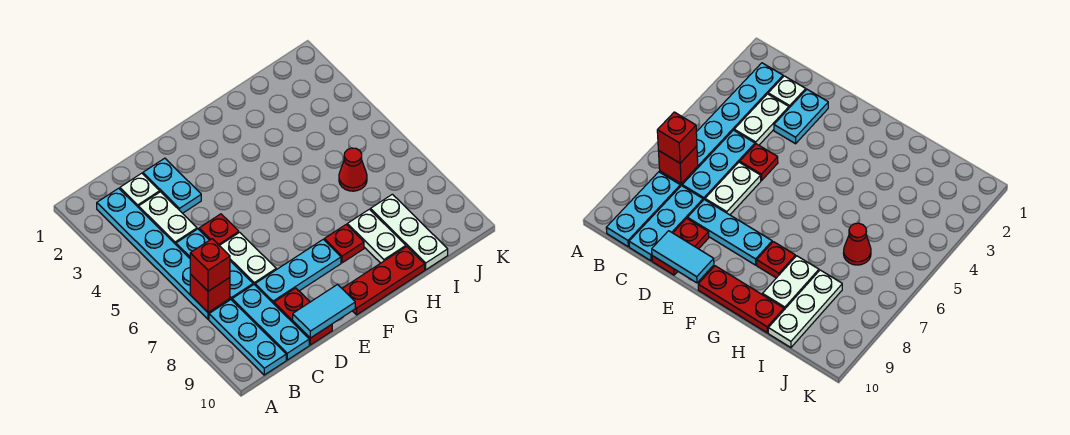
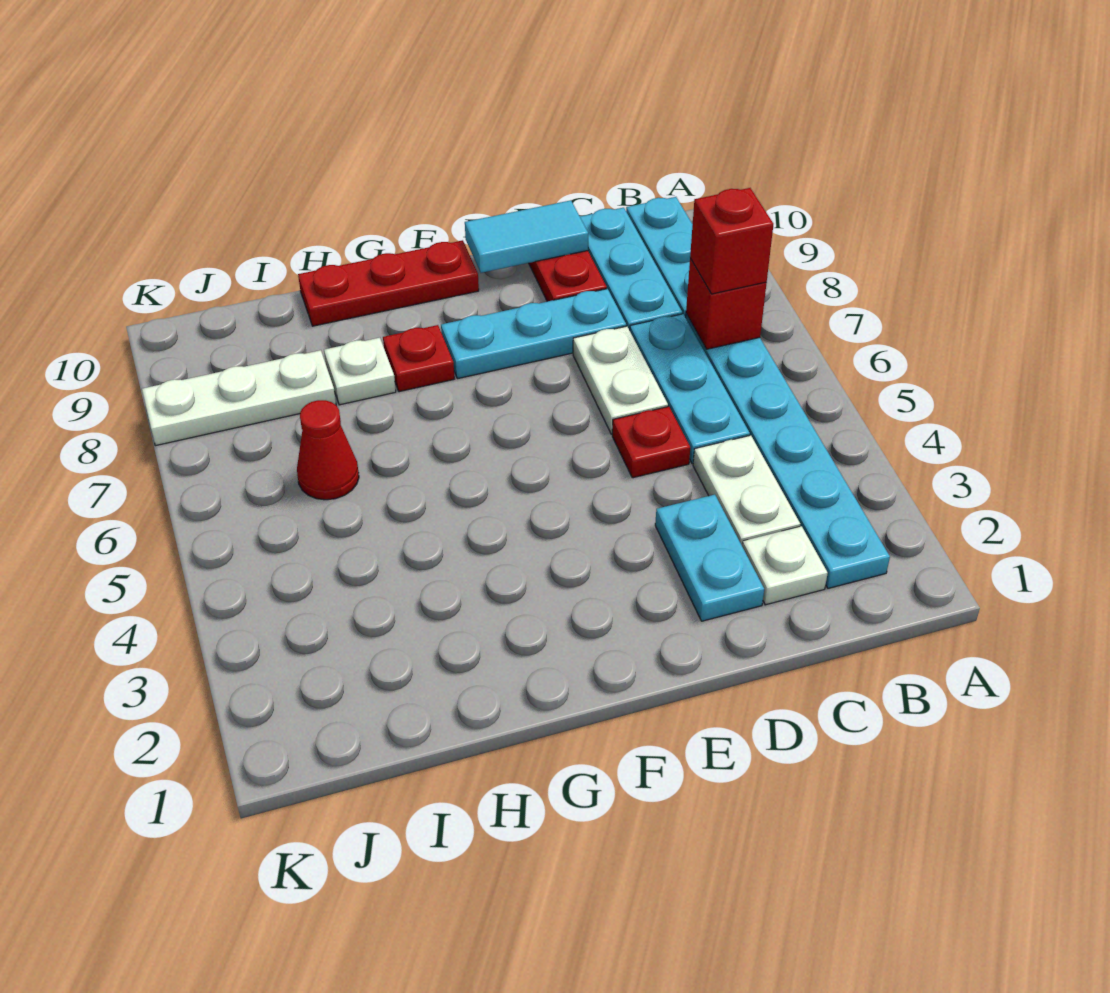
white 1x2 plate [347,209,406,263] -> white 1x1 plate [324,338,396,405]
white 1x3 plate [370,194,448,270] -> white 1x3 plate turned to [142,350,336,446]

